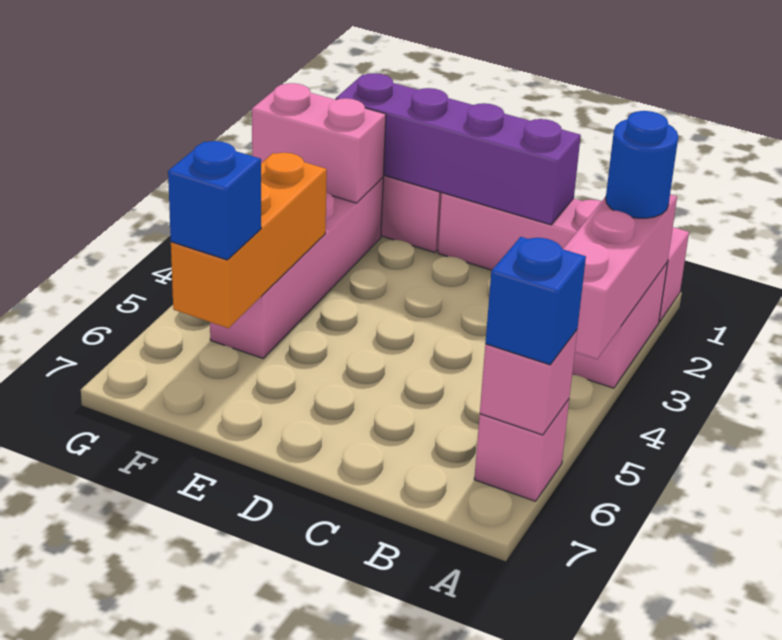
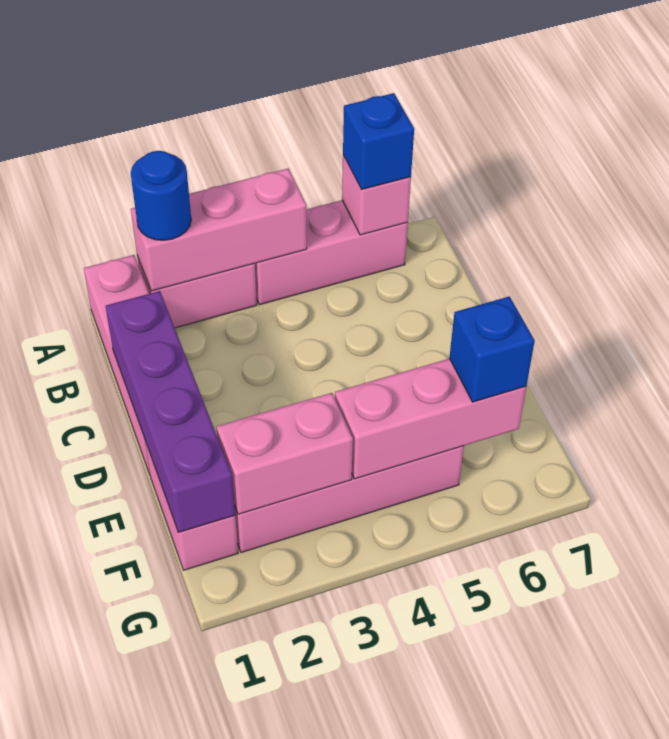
pink 1x1 brick [474,399,569,501] -> pink 1x3 brick [255,200,408,305]
pink 1x2 brick [252,83,386,203] -> pink 1x2 brick turned to [216,393,353,514]
orange 1x3 brick [171,153,327,328] -> pink 1x3 brick [335,359,526,479]

